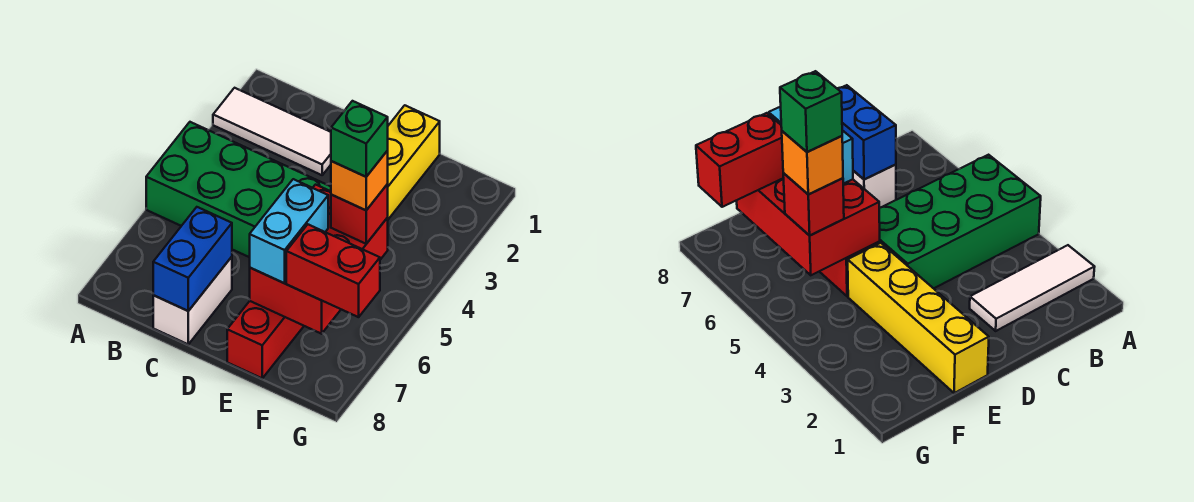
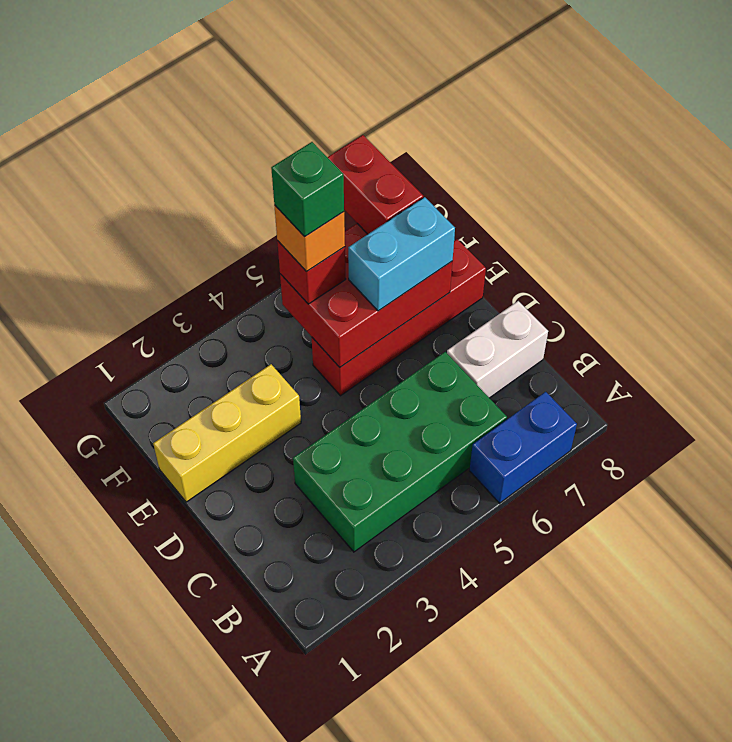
white 1x3 tile [213,88,331,175] -> none
green 2x4 brick [146,122,331,257] -> green 2x4 brick turned to [293,352,507,552]
blue 1x2 brick [153,207,232,311] -> blue 1x2 brick moved to [469,392,577,503]
yellow 1x4 brick [387,105,440,219] -> yellow 1x3 brick [153,364,301,502]

